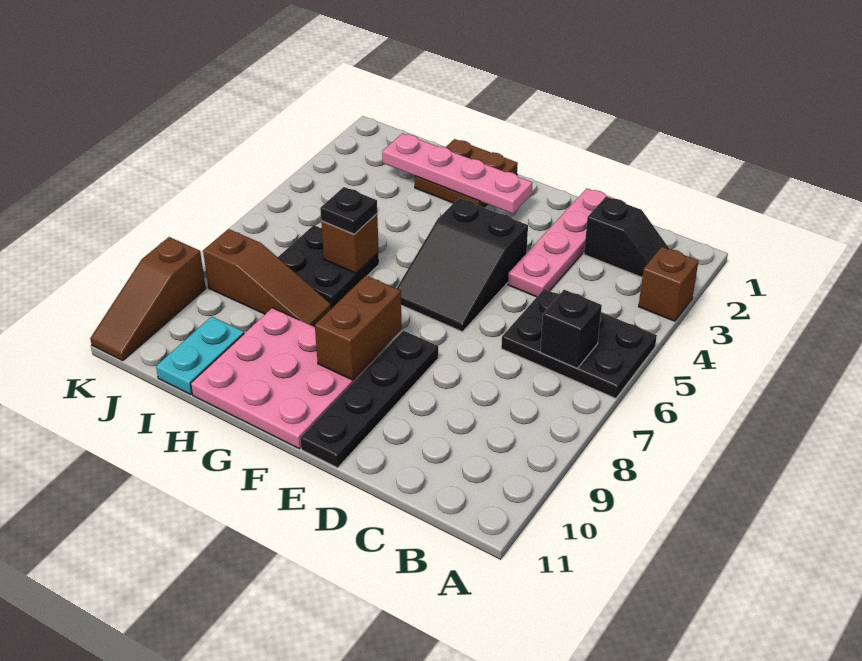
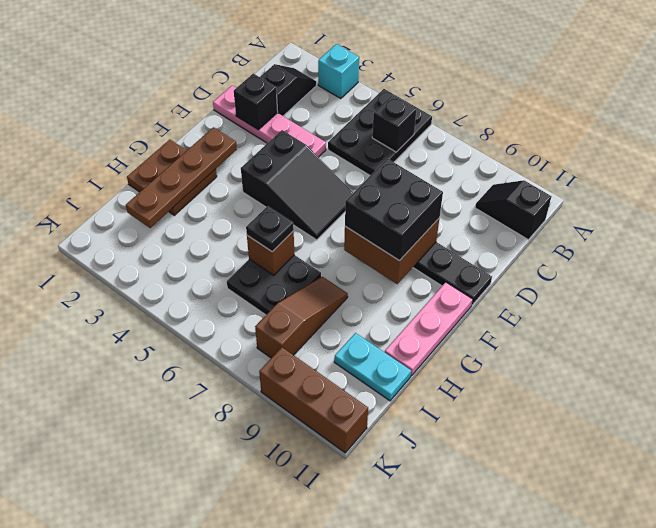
brown 1x1 brick [639,247,699,321] -> cyan 1x1 brick [318,44,359,99]
none -> black 1x2 slope [475,180,552,240]
none -> black 1x1 brick [234,73,278,130]
none -> black 2x2 brick [345,159,443,261]
pink 1x4 plate [382,133,533,214] -> brown 1x4 plate [126,127,237,228]
brown 1x2 brick [315,276,402,380] -> brown 2x2 brick [344,219,439,284]
pink 3x3 plate [191,308,377,449] -> pink 1x3 plate [385,282,473,376]
brown 1x3 slope [90,237,206,361] -> brown 1x3 brick [259,347,368,453]

